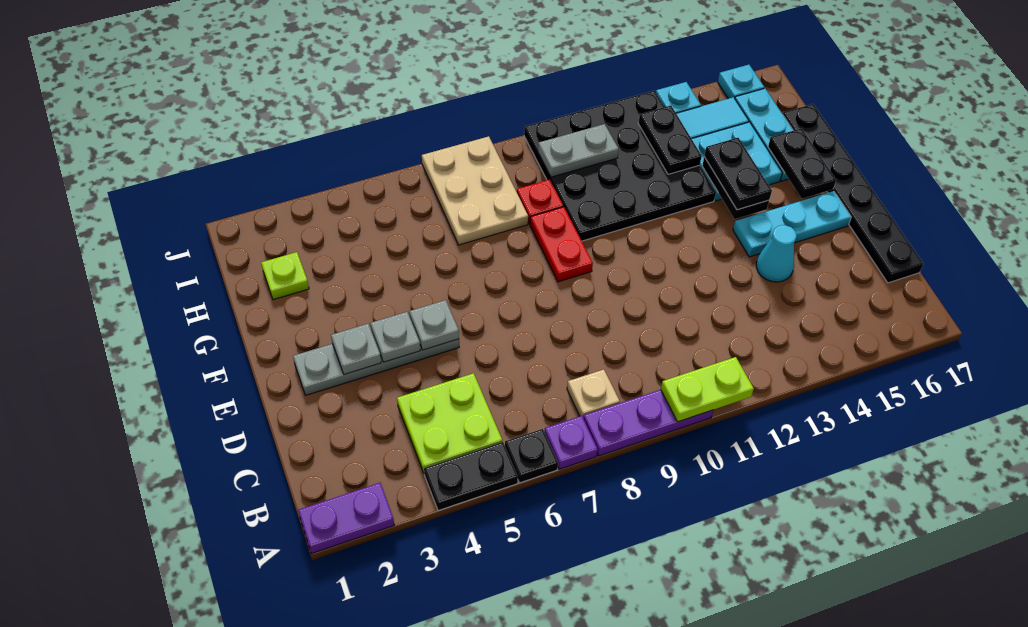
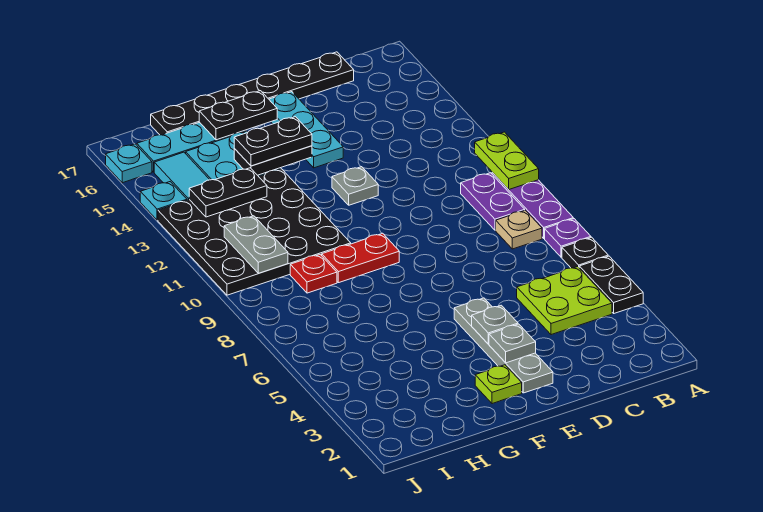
purple 1x2 plate [298,483,394,553] -> purple 1x2 plate moved to [461,173,525,230]
cyan 1x1 cone [756,225,797,282] -> none
grey 1x1 plate [409,300,459,350] -> grey 1x1 plate moved to [332,167,378,205]
lime 1x1 plate [261,252,309,300] -> lime 1x1 plate moved to [475,365,522,404]
tan 2x3 plate [422,136,528,245] -> none

